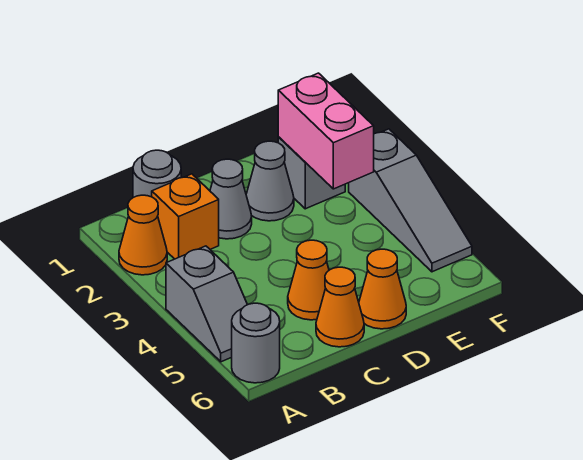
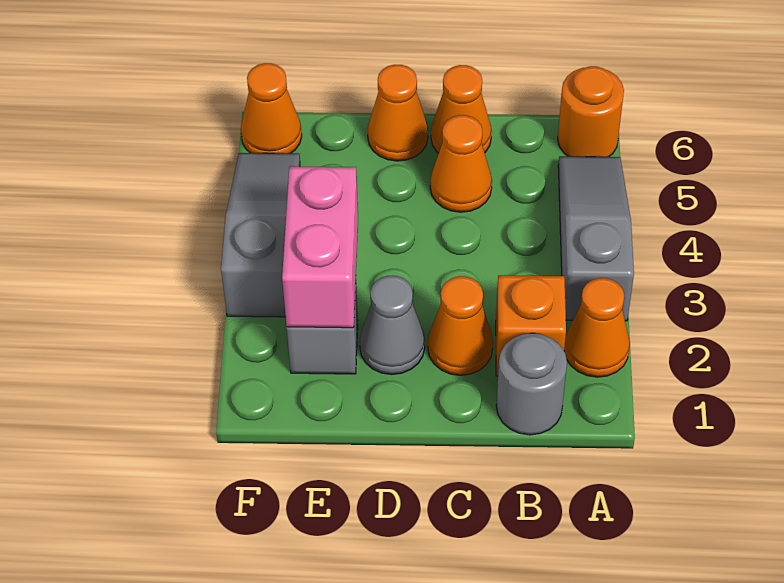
grey 1x2 slope [166,246,248,362] -> grey 1x3 slope [558,156,634,321]
grey 1x1 round brick [232,303,280,383] -> orange 1x1 round brick [558,66,624,157]
grey 1x1 cone [210,159,252,239] -> orange 1x1 cone [428,276,493,375]
none -> orange 1x1 cone [241,63,302,153]

